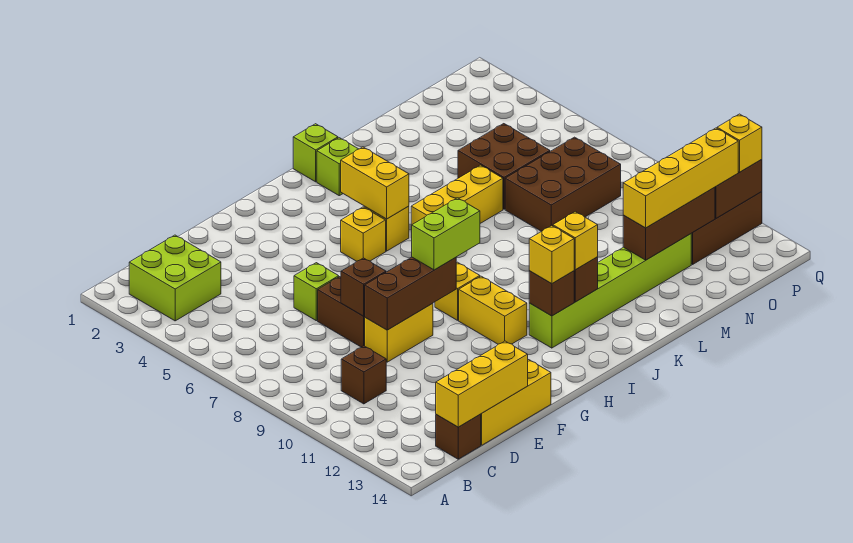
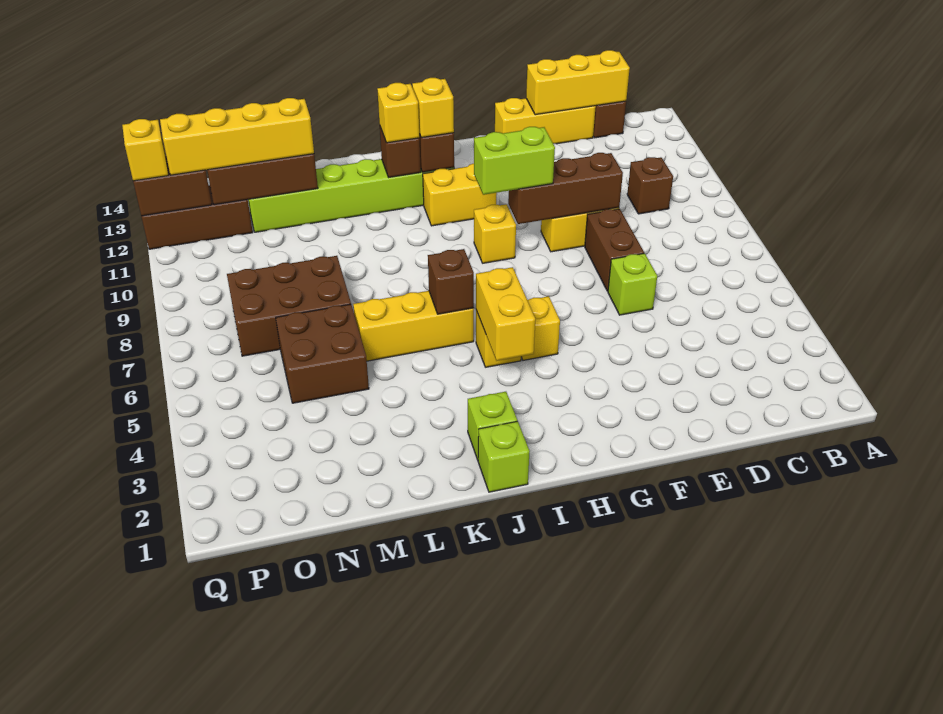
lime 2x2 brick [129,235,221,321] -> none
brown 1x1 brick [341,258,386,316] -> brown 1x1 brick moved to [428,249,474,314]
yellow 1x2 brick [459,276,527,344] -> yellow 1x2 brick turned to [423,163,497,226]

